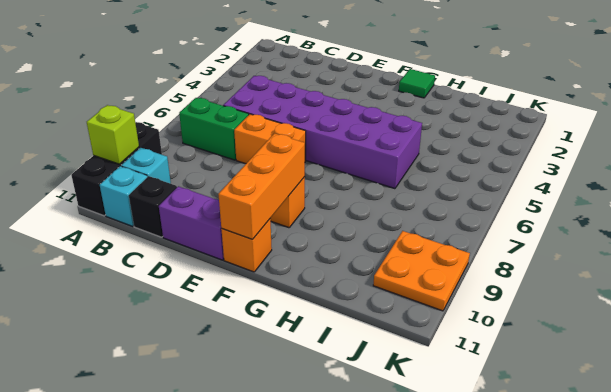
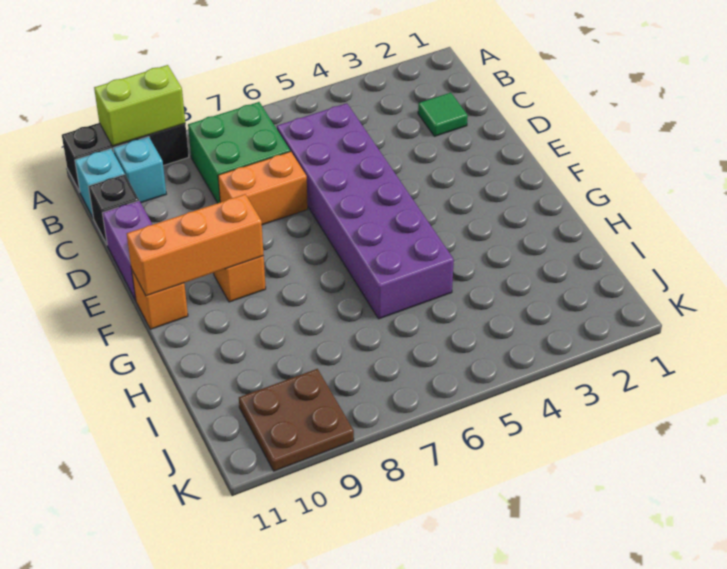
lime 1x1 brick [87,105,139,164] -> lime 1x2 brick [94,65,185,146]
green 1x2 brick [179,98,249,160] -> green 2x2 brick [188,102,290,203]
orange 1x2 brick [234,114,306,164] -> orange 1x2 brick turned to [218,151,308,225]
green 1x1 tile [399,69,435,98] -> green 1x1 tile moved to [418,93,468,136]
orange 2x2 plate [373,231,470,311] -> brown 2x2 plate [239,369,354,471]

